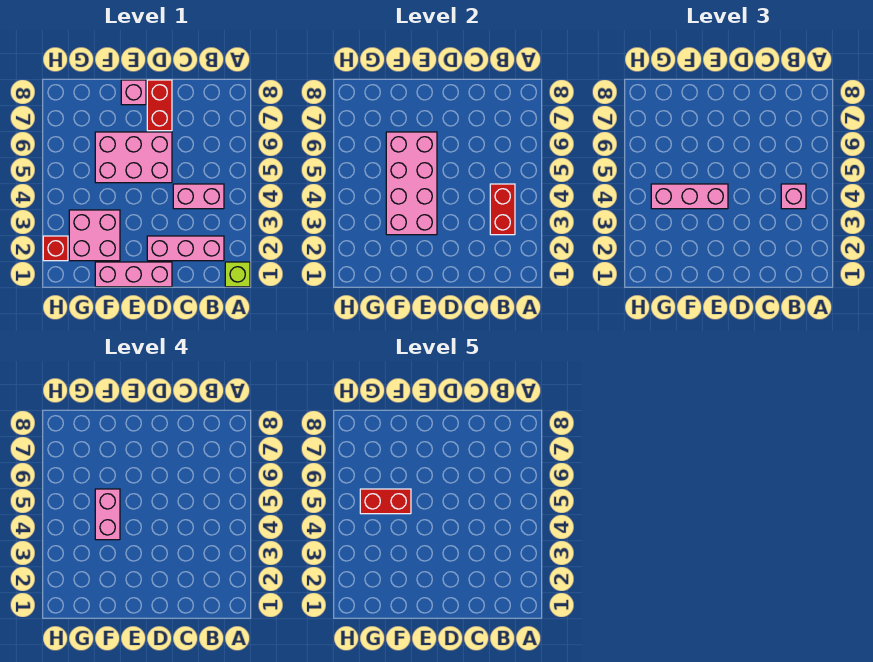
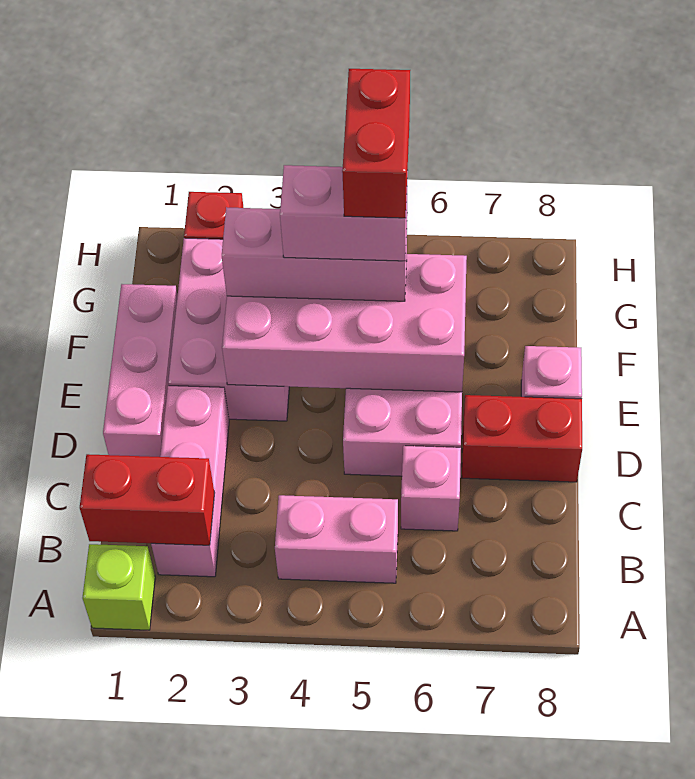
red 1x2 brick [490,184,515,235] -> red 1x2 brick moved to [80,454,215,545]
pink 1x2 brick [173,184,224,209] -> pink 1x2 brick turned to [275,495,398,583]
pink 1x1 brick [781,184,806,209] -> pink 1x1 brick moved to [401,446,461,531]
pink 1x3 brick [651,184,728,209] -> pink 1x3 brick turned to [222,207,407,301]
pink 2x2 brick [69,210,120,261] -> pink 2x3 brick [168,238,289,421]

